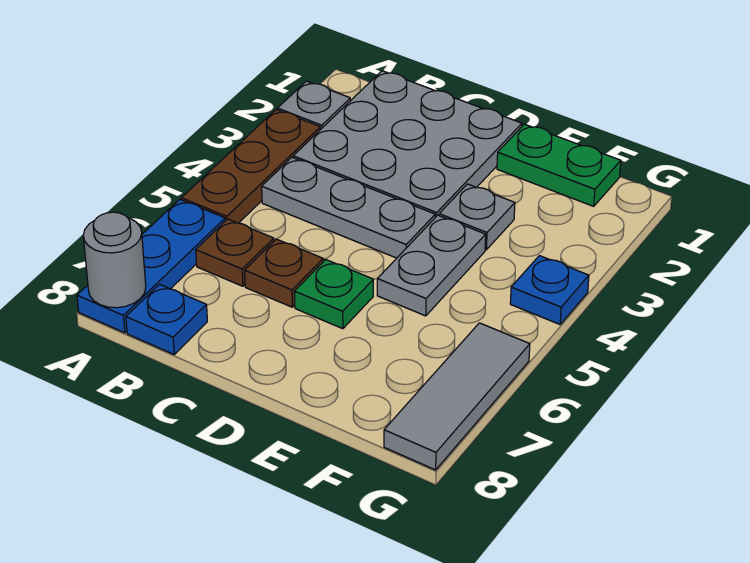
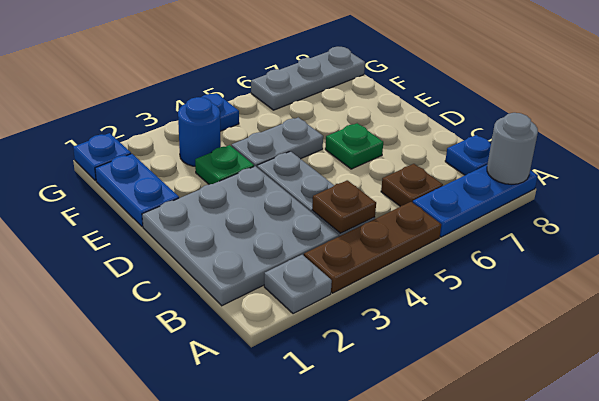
brown 1x1 plate [245,239,323,307] -> brown 1x1 plate moved to [312,180,376,233]
green 1x2 plate [497,124,621,206] -> blue 1x2 plate [95,154,179,227]
grey 1x1 plate [439,184,515,250] -> green 1x1 plate [195,145,254,184]
none -> blue 1x1 round brick [178,97,221,166]
none -> blue 1x1 plate [73,133,131,181]
grey 1x3 tile [384,323,530,470] -> grey 1x3 plate [251,47,365,110]

